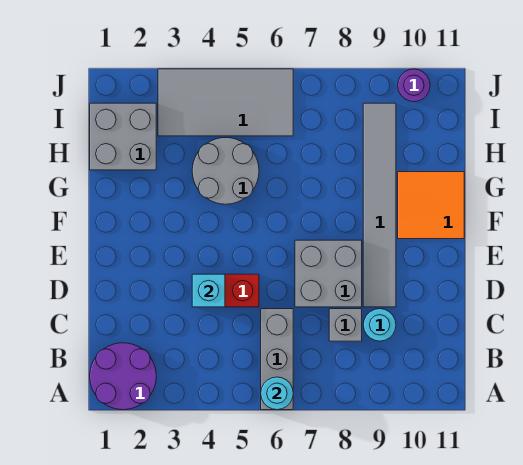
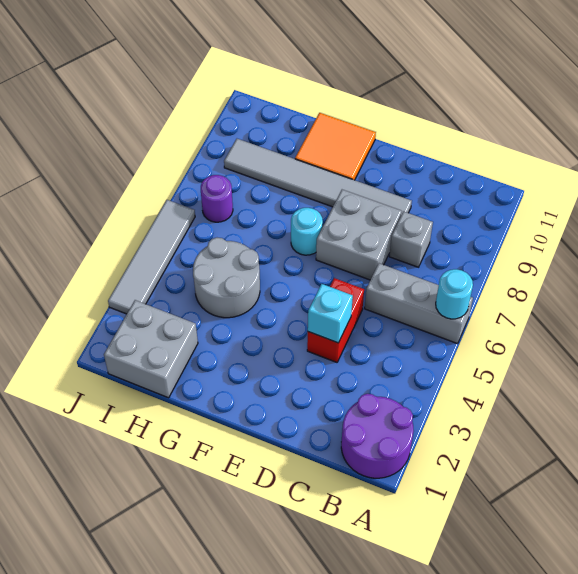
cyan 1x1 round brick [363,309,396,341] -> cyan 1x1 round brick moved to [291,208,323,255]
grey 2x4 tile [158,69,293,136] -> grey 1x4 tile [108,200,195,314]
purple 1x1 round brick [398,69,430,102] -> purple 1x1 round brick moved to [201,175,233,222]

